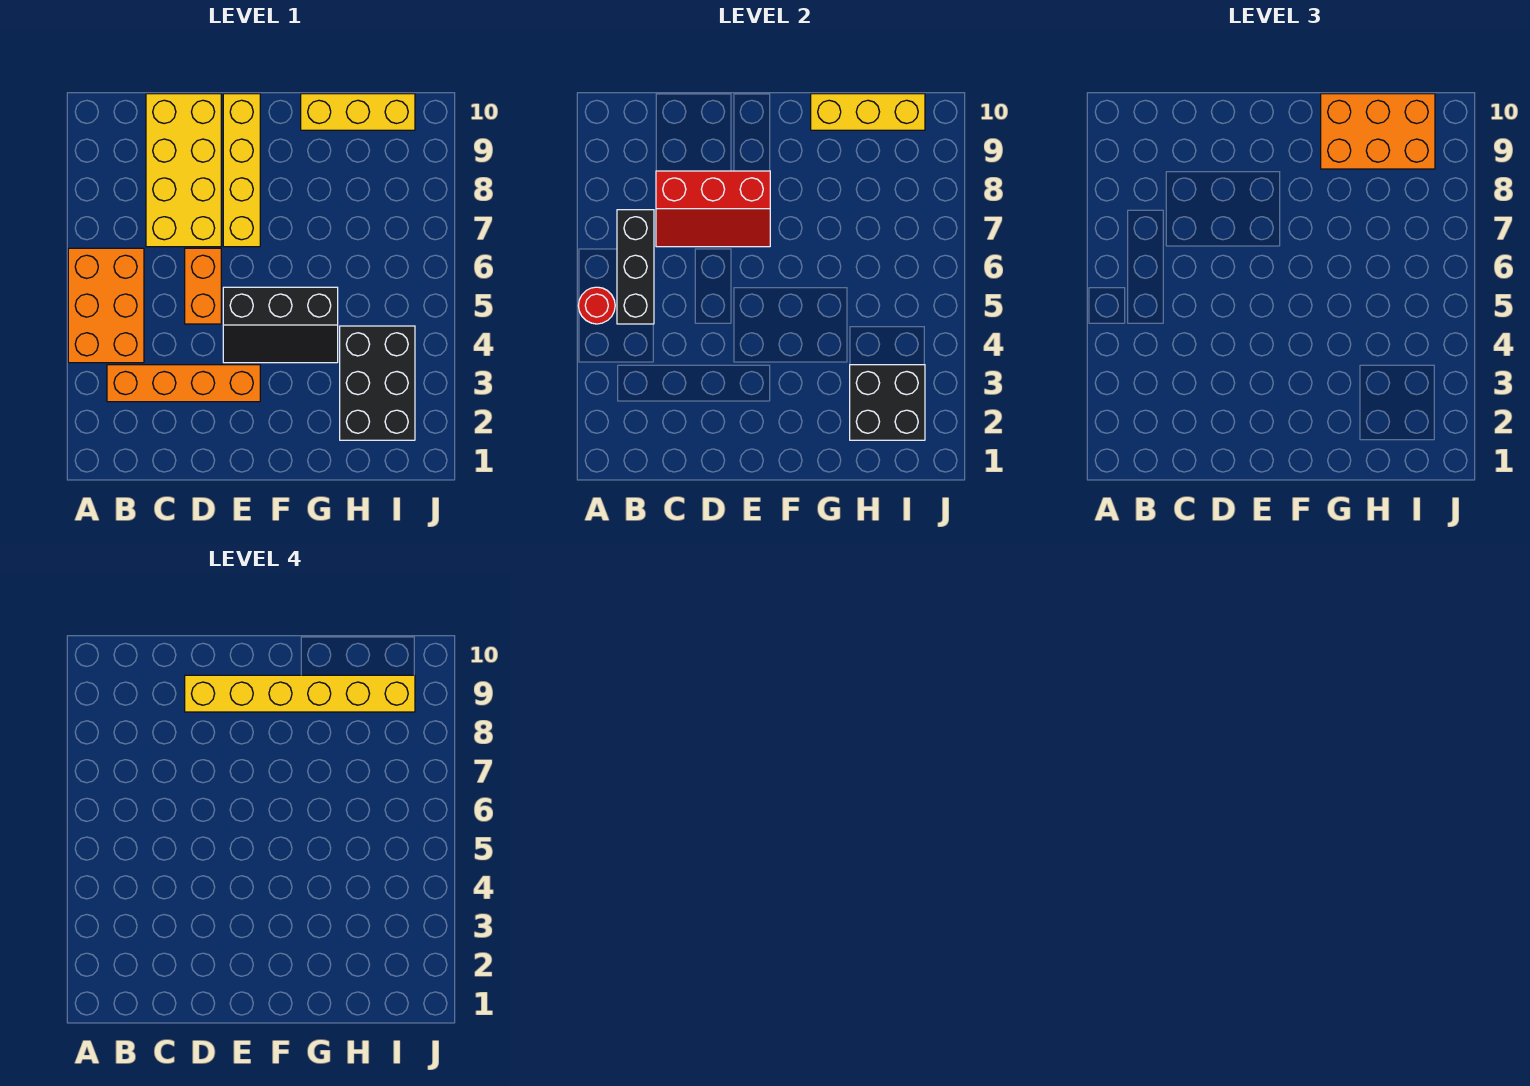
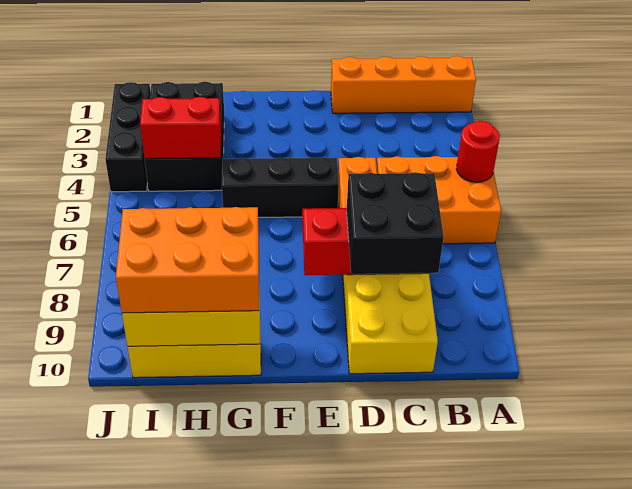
orange 2x3 brick [68,248,144,363] -> orange 2x3 brick turned to [377,156,501,244]
orange 1x4 brick [107,365,260,402] -> orange 1x4 brick moved to [331,56,476,113]
black 1x3 brick [617,210,654,324] -> black 1x3 brick moved to [105,82,151,192]
yellow 1x6 brick [185,675,415,712] -> none
yellow 1x4 brick [223,94,260,247] -> none
black 2x2 brick [850,365,925,440] -> black 2x2 brick moved to [347,172,444,274]
none -> red 1x2 brick [140,97,221,159]

